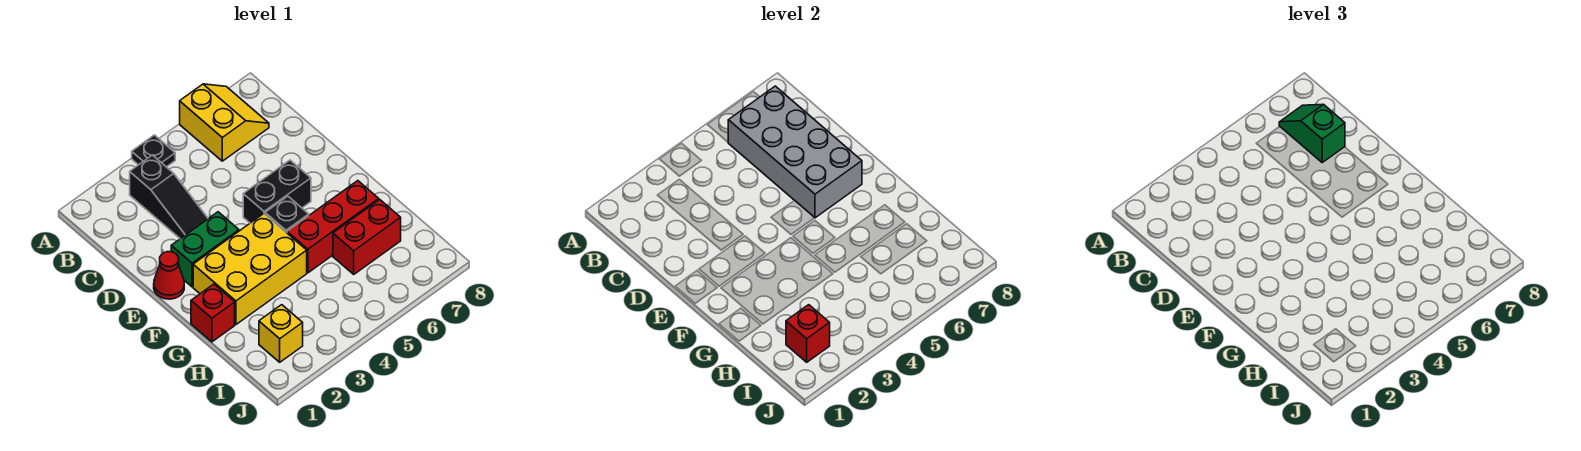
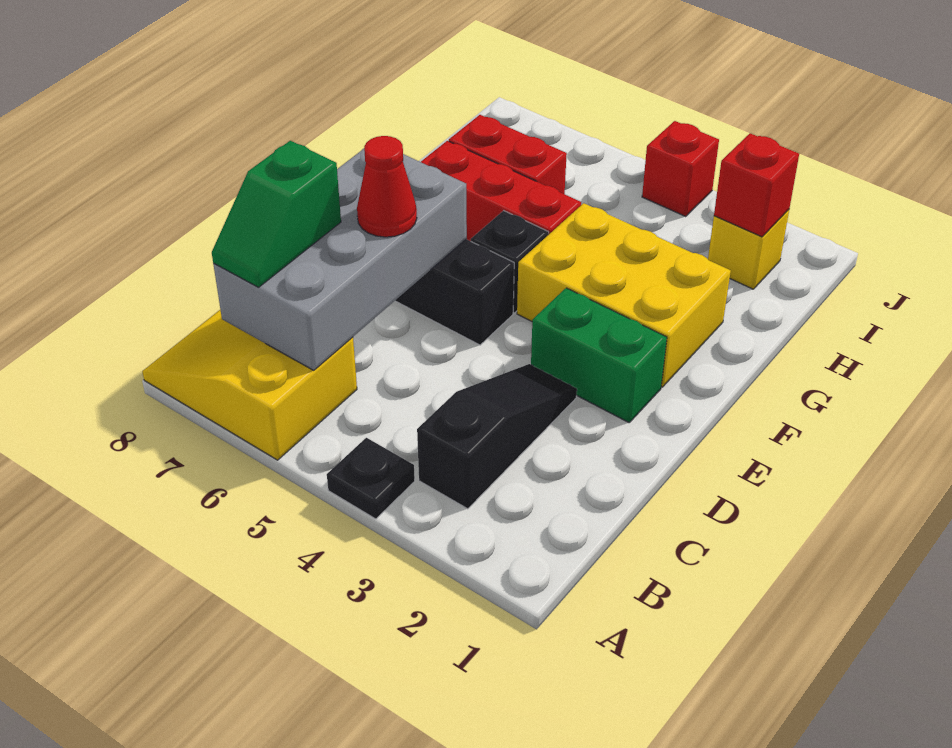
yellow 2x2 slope [180,84,269,161] -> yellow 2x3 slope [142,310,357,460]
red 1x1 cone [154,252,184,299] -> red 1x1 cone moved to [357,136,417,237]
red 1x1 brick [191,284,235,342] -> red 1x1 brick moved to [642,121,719,216]

